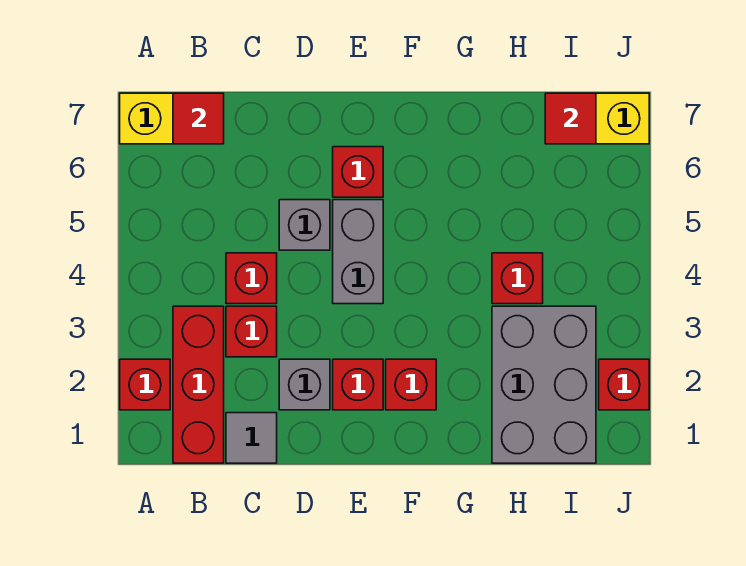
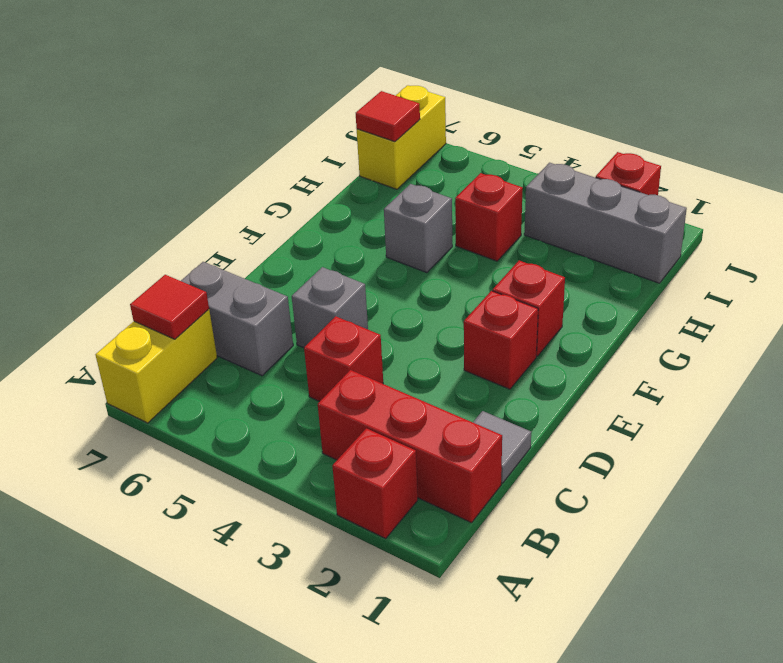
red 1x1 brick [226,306,277,357] -> none
grey 1x1 brick [279,359,330,410] -> grey 1x1 brick moved to [384,184,452,273]
grey 1x2 brick [333,200,383,304] -> grey 1x2 brick moved to [181,262,293,376]
red 1x1 brick [333,147,383,197] -> none
grey 2x3 brick [492,306,596,463] -> grey 1x3 brick [524,163,687,283]

